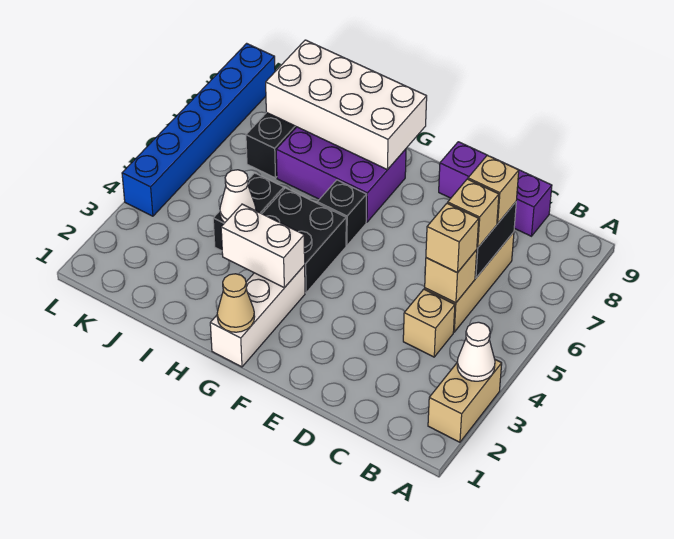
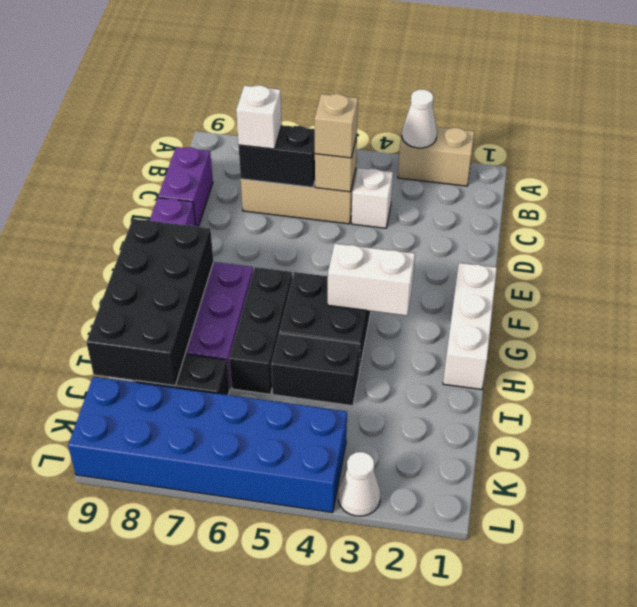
tan 1x1 brick [403,289,455,357] -> white 1x1 brick [352,168,393,228]
tan 1x1 brick [448,179,499,248] -> none
tan 1x1 brick [468,155,519,223] -> white 1x1 brick [236,85,282,149]
white 1x3 brick [210,265,305,367] -> white 1x3 brick turned to [443,263,497,390]
tan 1x1 cone [217,274,255,332] -> none
white 1x2 brick [221,204,305,288] -> white 1x2 brick turned to [328,244,415,315]
black 1x1 brick [317,180,367,245] -> black 1x3 brick [229,267,292,394]
white 2x4 brick [266,40,427,170] -> black 2x4 brick [86,219,213,386]
white 1x1 cone [220,170,256,223] -> white 1x1 cone moved to [338,452,380,516]
blue 1x6 brick [122,43,275,216] -> blue 2x6 brick [68,377,347,513]

